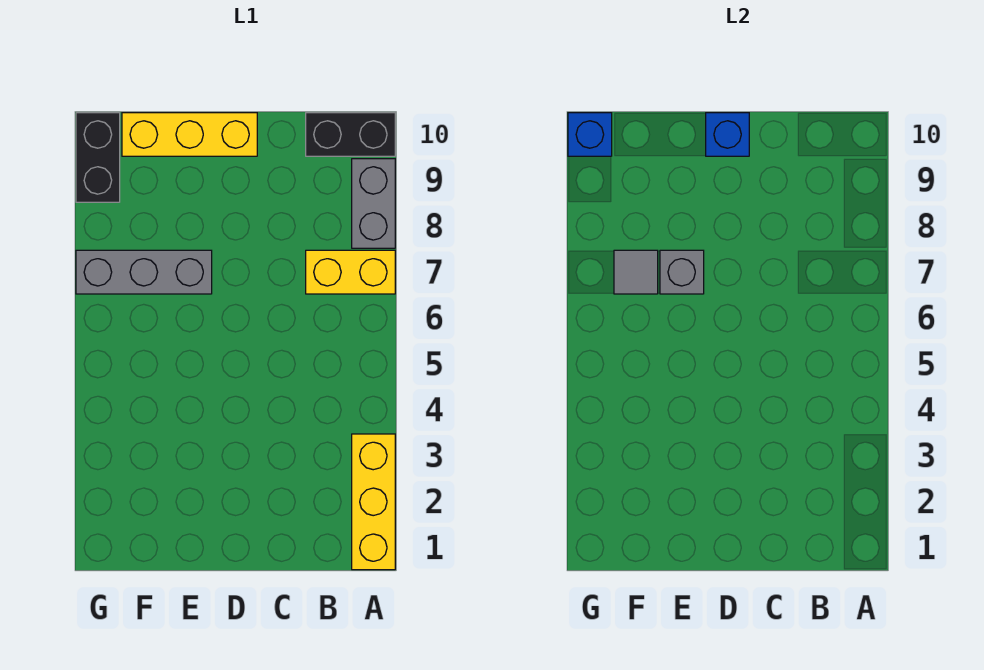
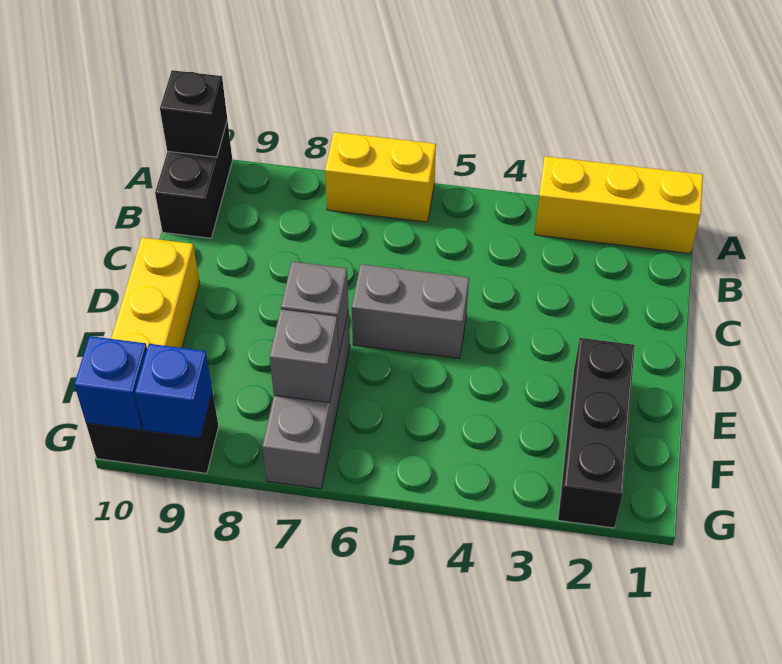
yellow 1x2 brick [306,250,395,294] -> yellow 1x2 brick turned to [325,132,436,222]
grey 1x2 brick [352,159,395,248] -> grey 1x2 brick moved to [352,264,469,358]
none -> black 1x1 brick [160,70,227,157]
blue 1x1 brick [706,113,749,156] -> blue 1x1 brick moved to [135,344,212,438]
none -> black 1x3 brick [558,338,635,528]
grey 1x1 tile [614,250,658,294] -> grey 1x1 brick [270,309,339,402]

